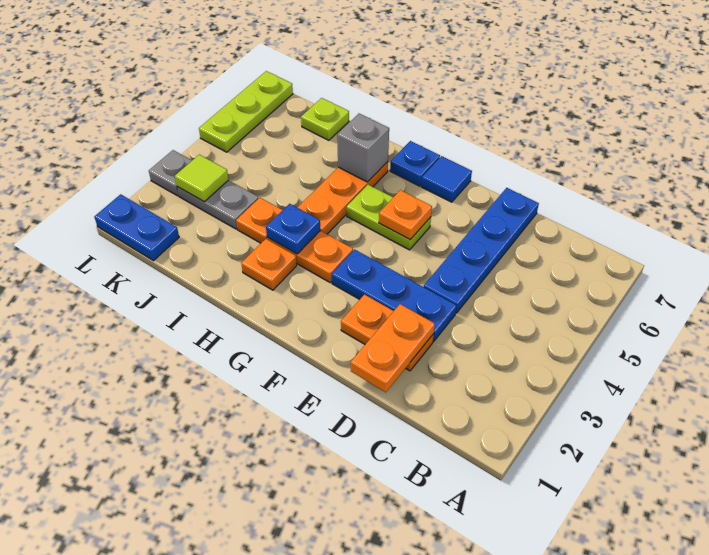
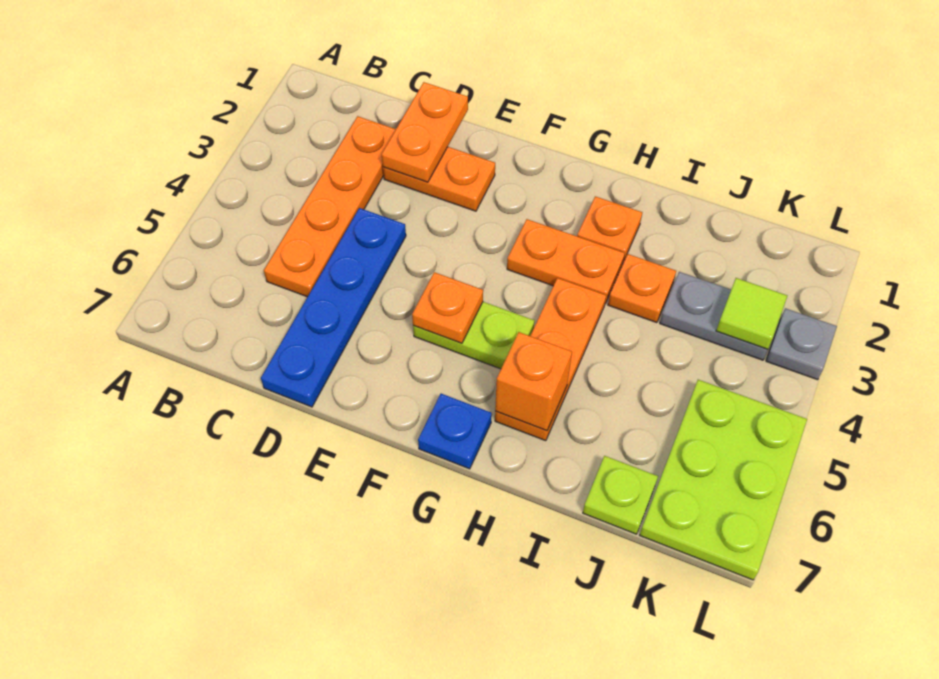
none -> orange 1x4 plate [264,116,396,297]
blue 1x3 plate [332,249,457,341] -> none
blue 1x1 tile [421,156,472,202] -> none
blue 1x1 plate [266,204,320,254] -> none
grey 1x1 brick [337,114,389,182] -> orange 1x1 brick [495,332,572,431]
blue 1x2 plate [94,194,179,261] -> none
lime 1x3 plate [199,71,293,152] -> lime 2x3 plate [640,380,807,580]

